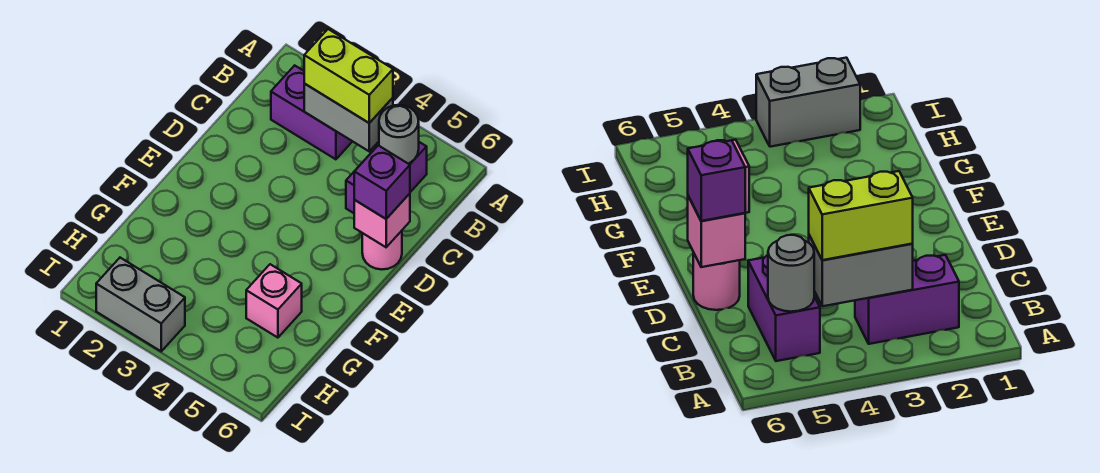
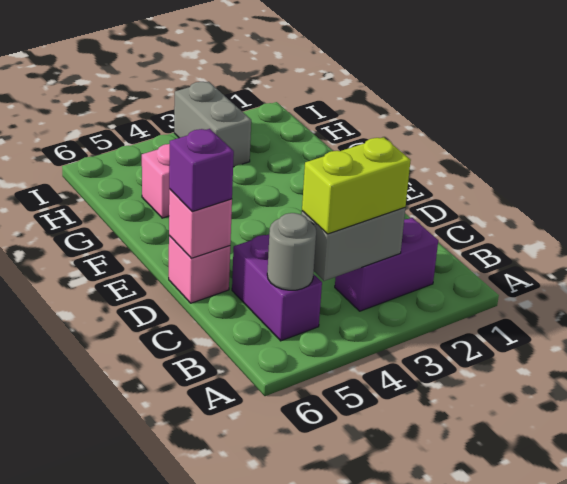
pink 1x1 round brick [362,231,402,269] -> pink 1x1 brick [169,236,230,303]
grey 1x2 brick [96,258,185,351] -> grey 1x2 brick turned to [174,82,251,167]

